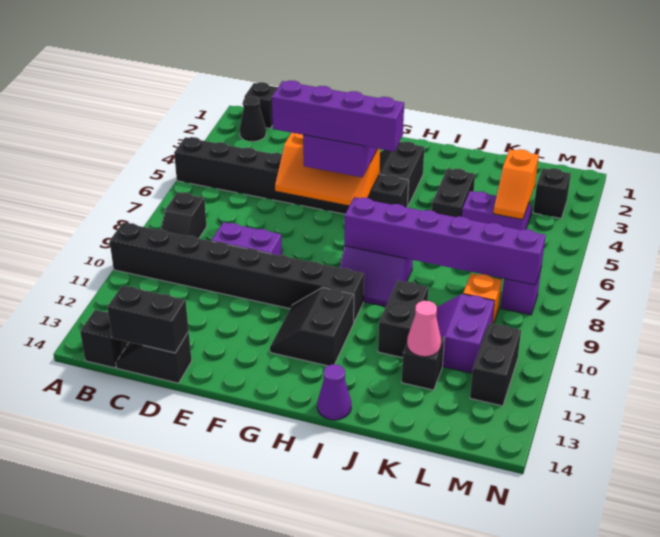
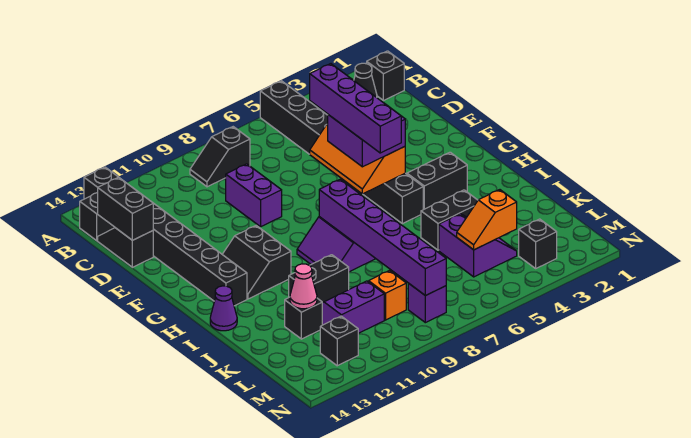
black 1x8 brick [110,223,364,322] -> black 1x8 brick moved to [84,167,247,306]
black 2x2 slope [270,288,354,366] -> black 2x2 slope turned to [222,226,291,299]
black 1x2 brick [470,323,521,406] -> black 1x1 brick [320,316,358,366]

